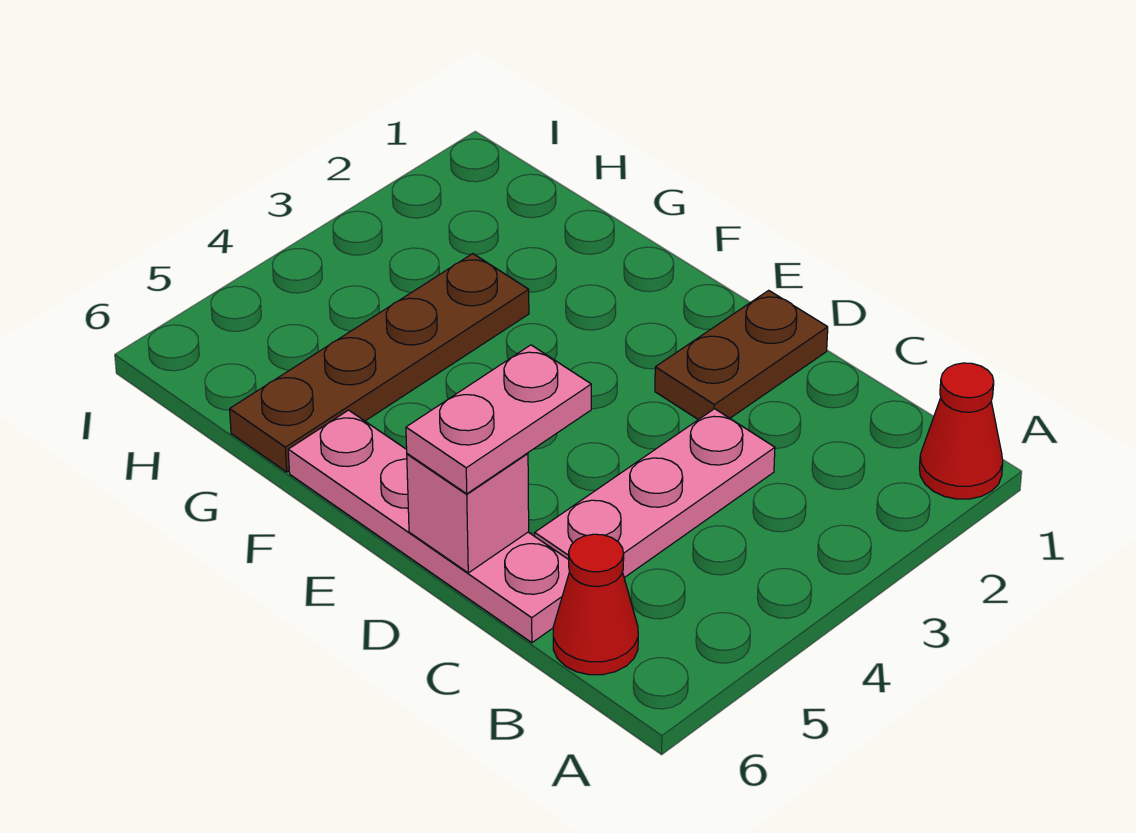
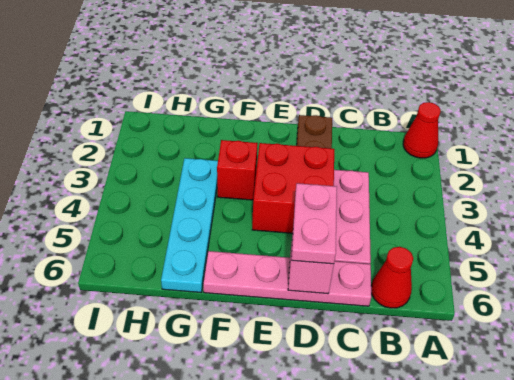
none -> red 2x2 brick [252,143,334,233]
none -> red 1x1 brick [217,140,258,200]
brown 1x4 plate [230,254,529,472] -> cyan 1x4 plate [161,158,218,292]

